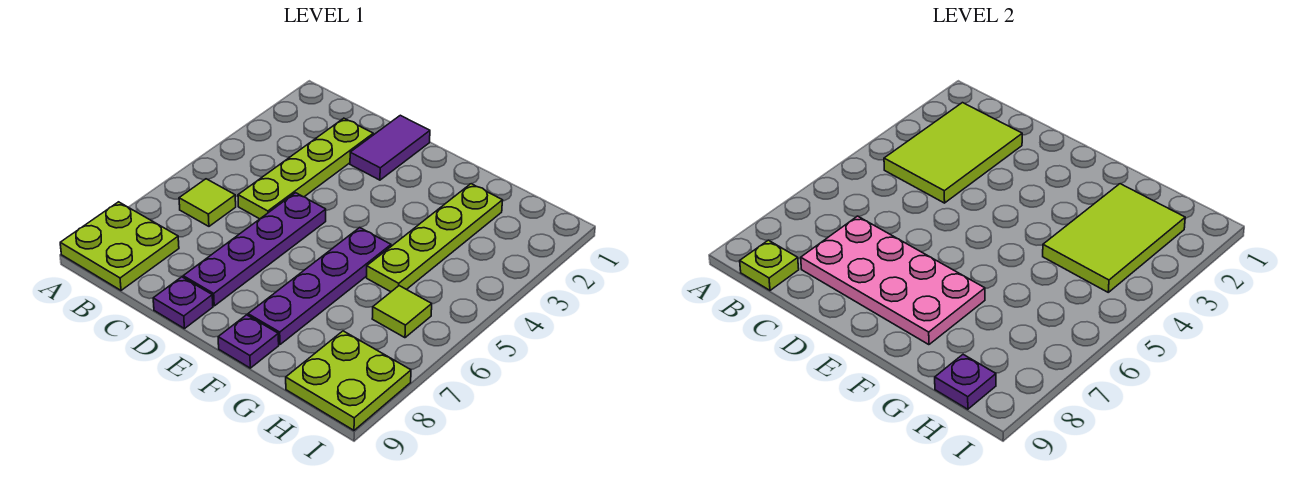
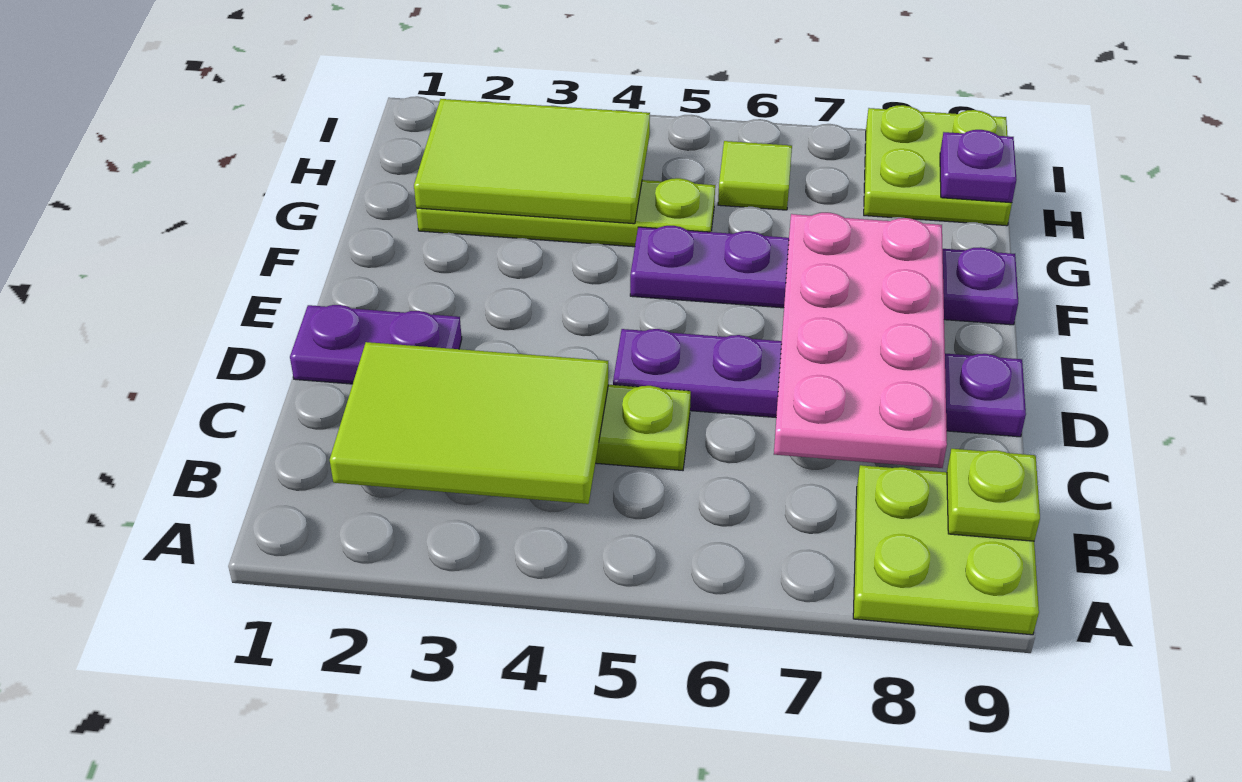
lime 1x1 tile [179,179,236,226] -> none
purple 1x2 tile [350,115,430,180] -> purple 1x2 plate [290,305,462,384]

